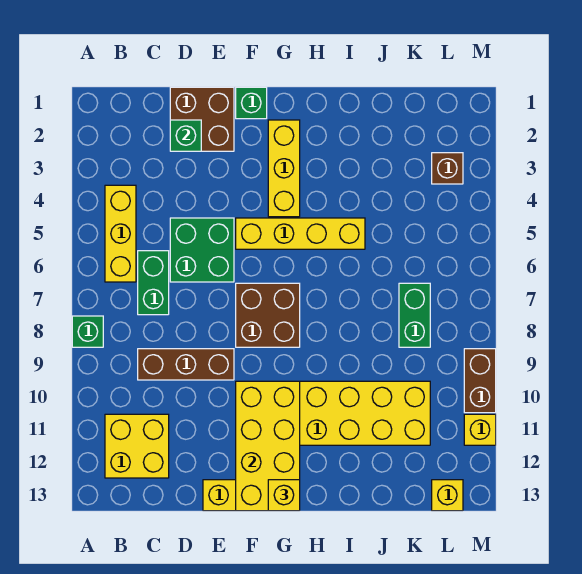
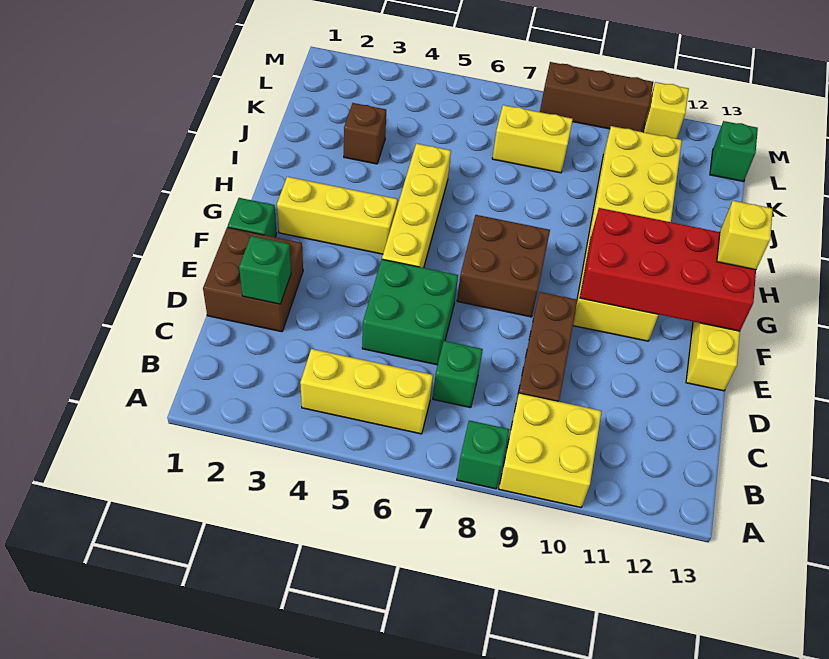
yellow 2x2 brick [105,414,169,478] -> yellow 2x2 brick moved to [499,393,602,507]
green 1x2 brick [138,251,169,315] -> green 1x1 brick [433,341,483,408]
yellow 2x4 brick [236,381,300,511] -> red 2x4 brick [580,208,756,331]
green 1x2 brick [399,283,430,347] -> yellow 1x2 brick [492,105,573,173]
brown 1x1 brick [432,153,463,184] -> brown 1x1 brick moved to [344,103,386,164]
yellow 1x1 brick [432,480,463,511] -> green 1x1 brick [710,121,758,182]
brown 1x2 brick [464,349,496,413] -> brown 1x3 brick [540,62,653,132]

